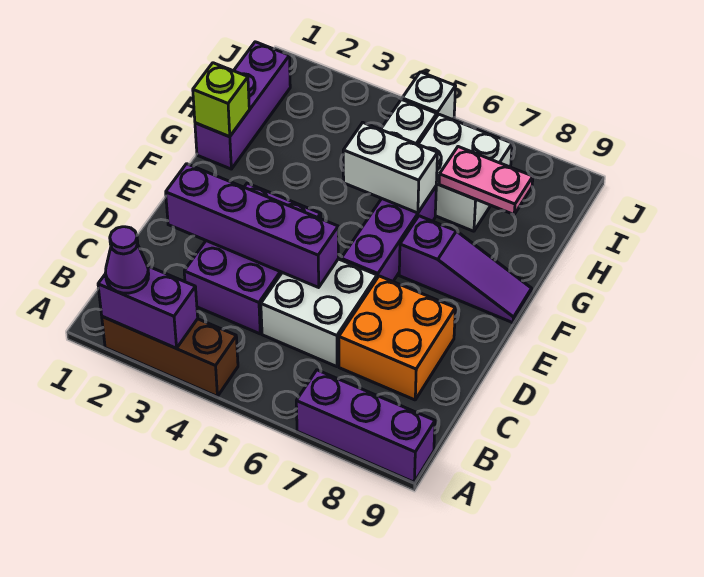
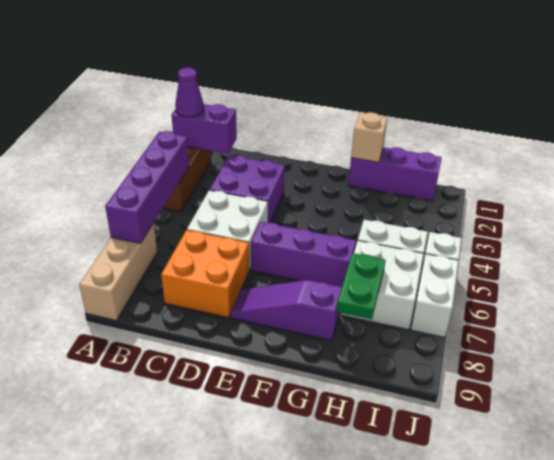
purple 1x2 brick [98,266,198,348] -> purple 1x2 brick turned to [171,104,237,154]
purple 1x3 brick [296,370,435,482] -> tan 1x3 brick [79,224,157,321]
purple 2x3 brick [184,183,321,334] -> purple 2x2 brick [210,155,285,223]
purple 1x4 brick [166,164,338,287] -> purple 1x4 brick moved to [105,131,189,243]
purple 1x3 slope [399,216,532,323] -> purple 1x3 slope turned to [230,280,342,341]
lime 1x1 brick [193,63,249,137] -> tan 1x1 brick [351,112,387,162]
white 1x2 brick [343,123,438,213] -> white 1x2 brick moved to [411,254,459,338]
pink 1x2 plate [439,147,533,214] -> green 1x2 plate [337,253,385,319]

